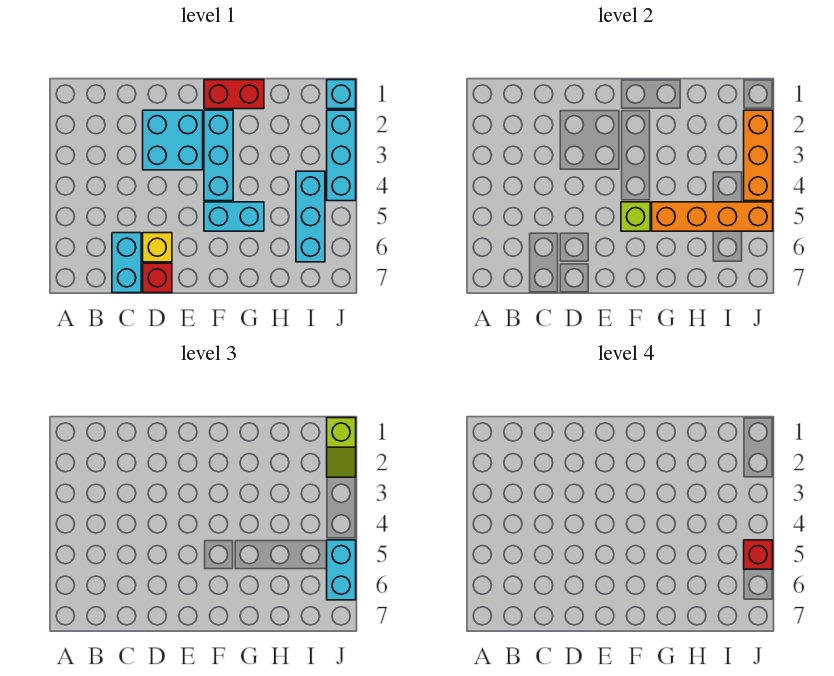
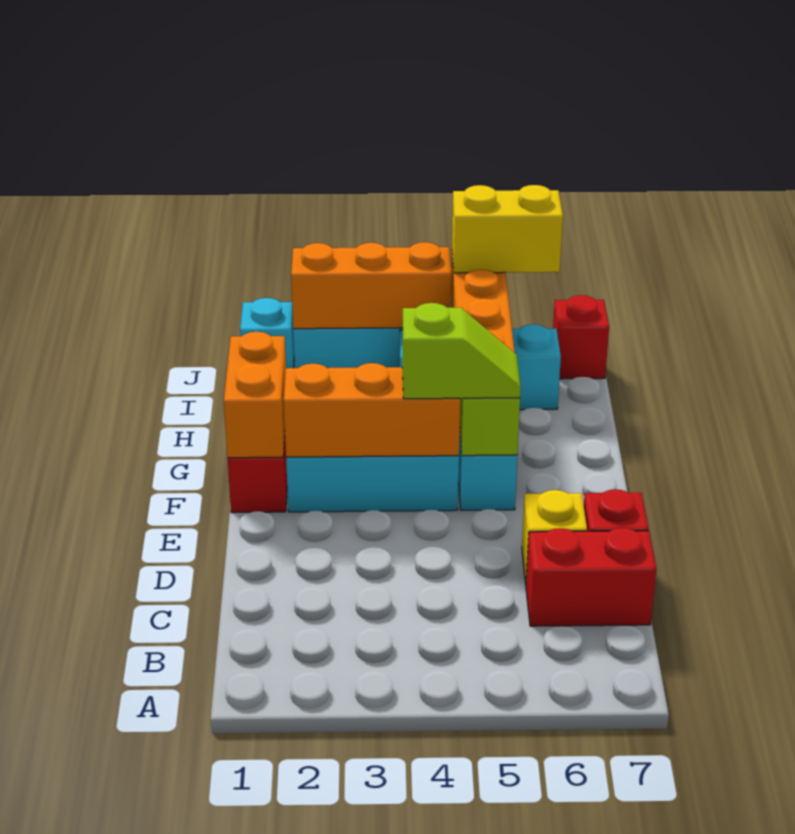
cyan 1x2 brick [112,233,141,293] -> red 1x2 brick [526,528,657,626]
cyan 2x2 brick [143,110,203,170] -> none
none -> orange 1x2 brick [224,332,286,458]
none -> orange 1x3 brick [284,363,460,457]
lime 1x2 slope [327,418,356,477] -> lime 1x2 slope moved to [402,303,521,399]
cyan 1x2 brick [327,540,356,600] -> yellow 1x2 brick [452,185,563,273]
red 1x1 brick [744,540,773,569] -> red 1x1 brick moved to [553,295,609,379]

